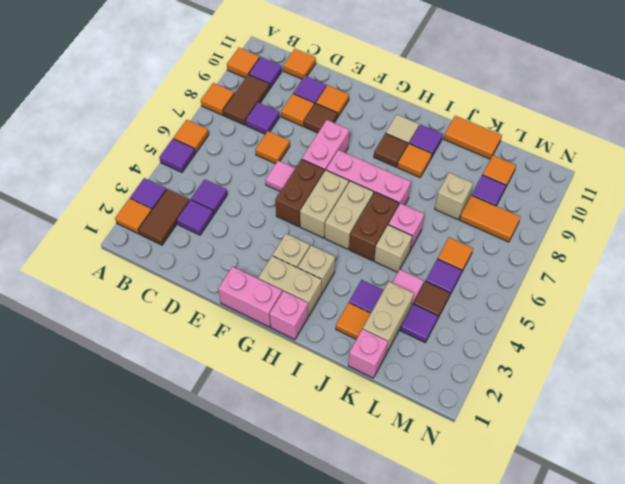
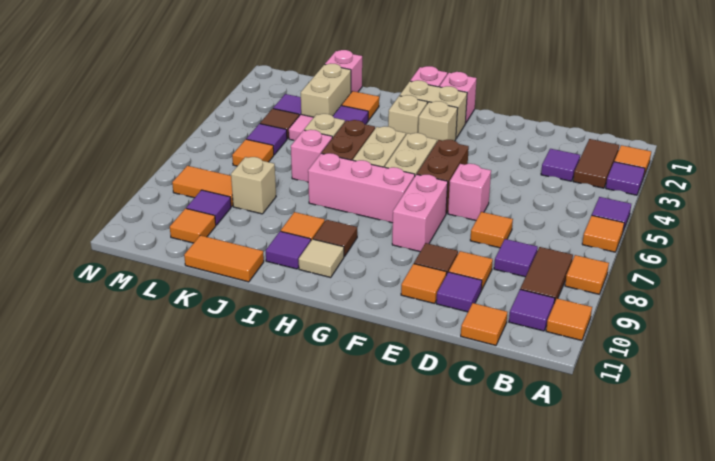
purple 1x1 tile [191,179,227,214] -> none
pink 1x1 tile [266,161,295,191] -> pink 1x1 brick [448,164,491,220]
pink 1x2 brick [218,266,282,327] -> pink 1x1 brick [439,72,477,123]

